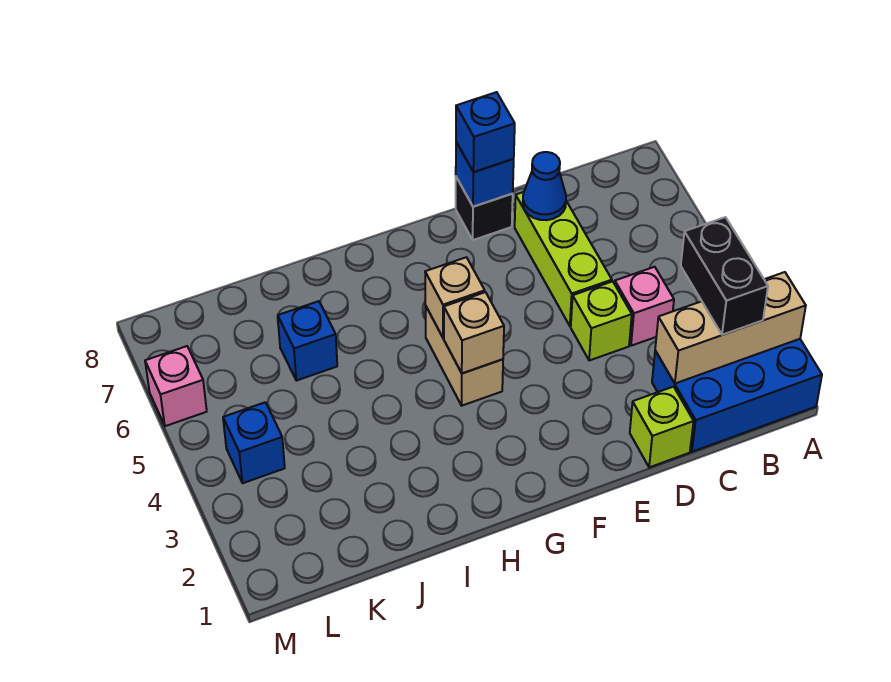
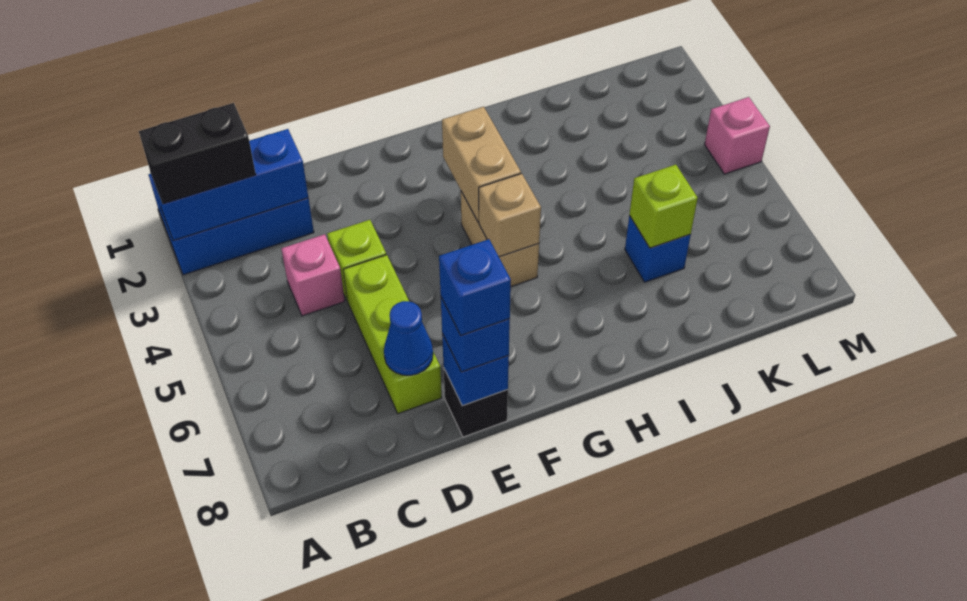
tan 1x3 brick [655,272,806,383] -> blue 1x3 brick [151,129,308,241]
black 1x2 brick [681,217,768,335] -> black 1x2 brick turned to [139,103,256,204]
lime 1x1 brick [630,387,694,467] -> lime 1x1 brick moved to [629,165,698,248]
tan 1x1 brick [444,292,504,373] -> tan 1x2 brick [442,107,521,222]
blue 1x1 brick [223,402,285,483] -> blue 1x1 brick moved to [439,239,511,335]
pink 1x1 brick [145,346,207,426] -> pink 1x1 brick moved to [705,97,770,174]

